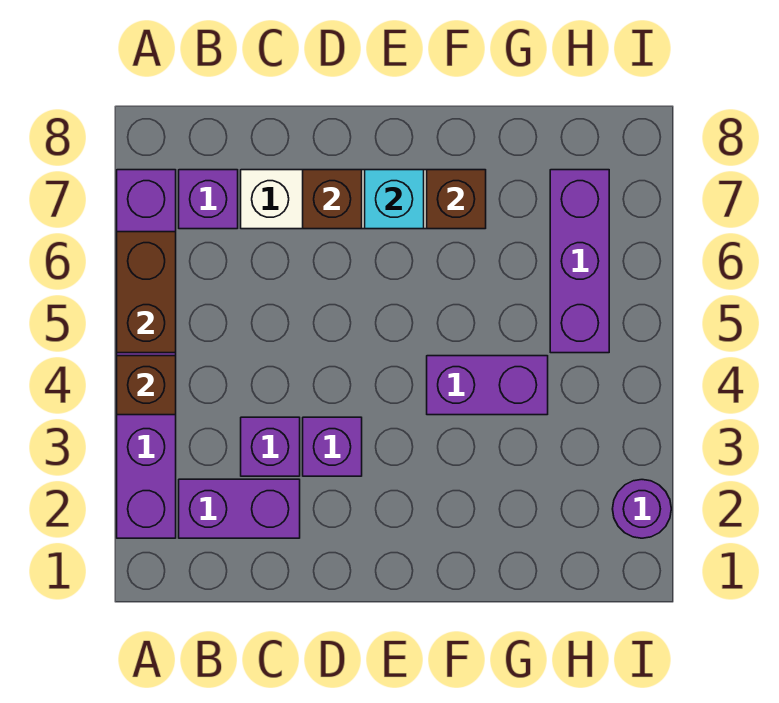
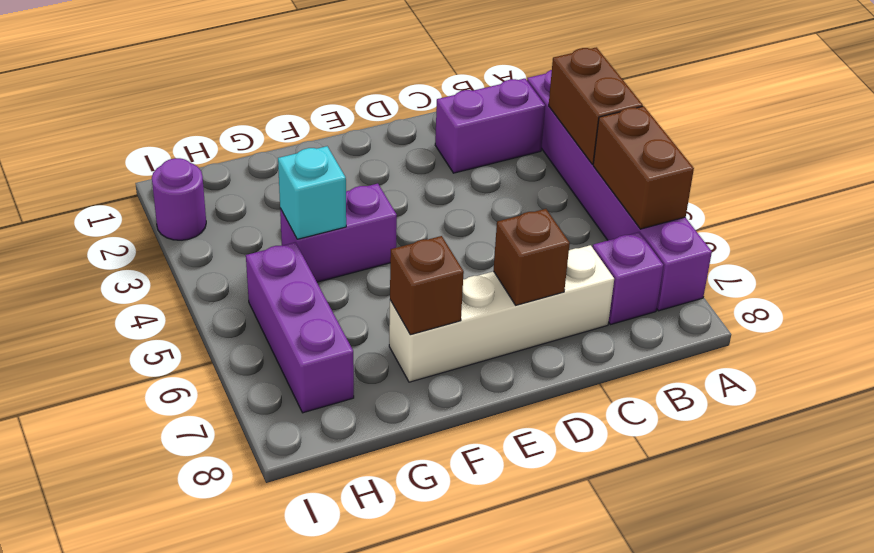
brown 1x1 brick [117,356,176,415] -> brown 1x2 brick [549,47,643,164]
purple 1x1 brick [241,417,300,476] -> none
purple 1x1 brick [303,417,362,476] -> none
cyan 1x1 brick [365,170,424,229] -> cyan 1x1 brick moved to [278,146,346,239]

